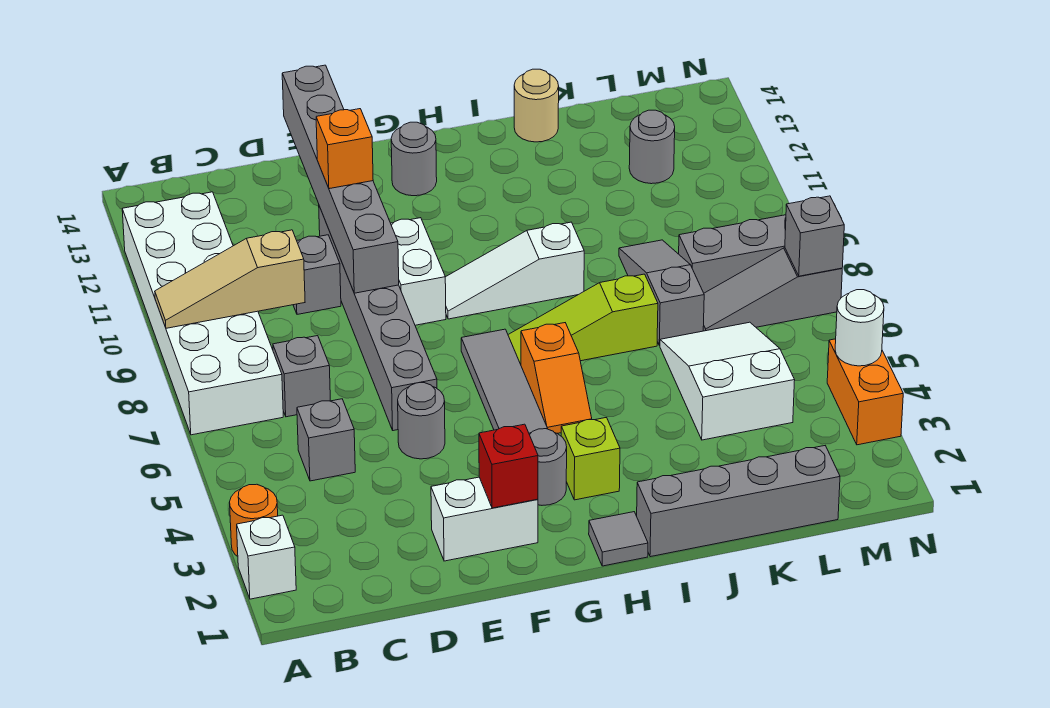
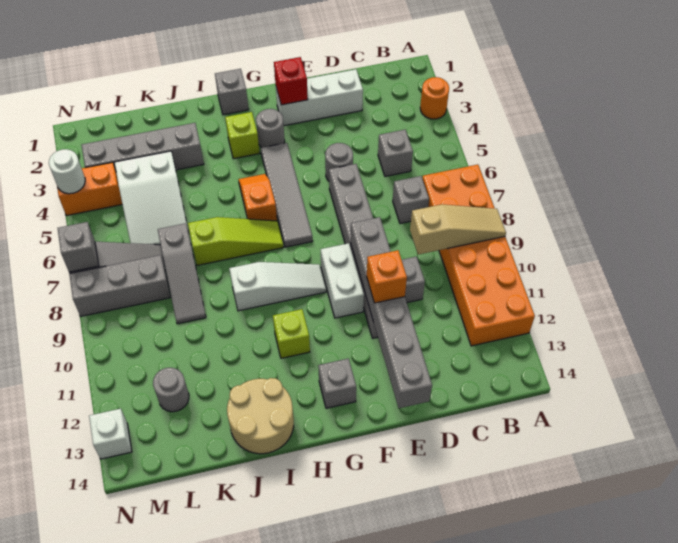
white 1x1 brick [237,515,296,599] -> white 1x1 brick moved to [89,409,132,459]
white 2x6 brick [122,192,283,435] -> orange 2x6 brick [422,165,535,346]
white 1x2 brick [431,477,538,561] -> white 1x3 brick [276,69,363,126]
grey 1x1 round brick [391,122,437,196] -> grey 1x1 brick [318,359,356,408]
grey 1x1 tile [589,512,648,566] -> grey 1x1 brick [215,69,249,115]
none -> lime 1x1 brick [273,309,310,358]
grey 1x4 brick [637,446,840,557] -> grey 1x4 brick moved to [82,123,204,170]
tan 1x1 round brick [514,69,559,142] -> tan 2x2 round brick [227,378,294,454]
orange 1x2 brick [827,339,903,445] -> orange 1x2 brick turned to [57,162,122,216]

